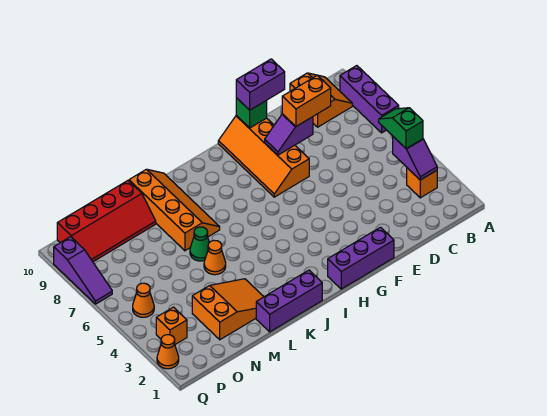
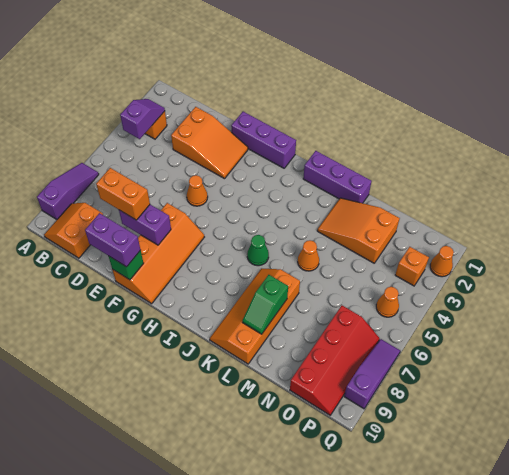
purple 1x3 brick [340,66,399,133] -> purple 1x3 slope [37,163,99,219]
green 1x2 slope [379,108,423,149] -> green 1x2 slope moved to [242,275,288,334]
none -> orange 2x3 slope [171,107,248,179]
purple 1x2 slope [265,114,313,155] -> purple 1x2 brick [119,205,171,245]
none -> orange 1x1 cone [187,175,208,206]
green 1x1 cone [190,227,209,261] -> green 1x1 cone moved to [247,235,269,266]
red 2x4 slope [57,181,156,262] -> red 2x4 slope turned to [290,306,380,415]

